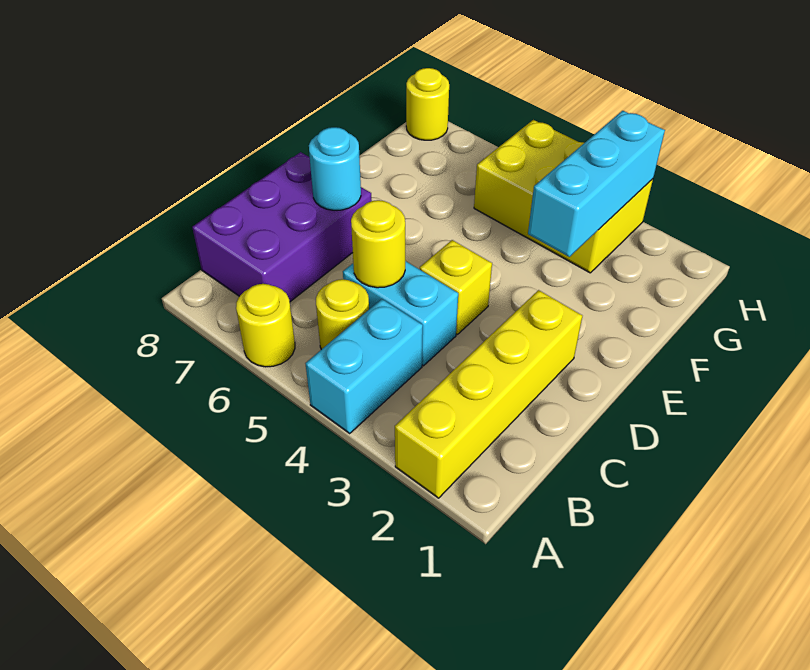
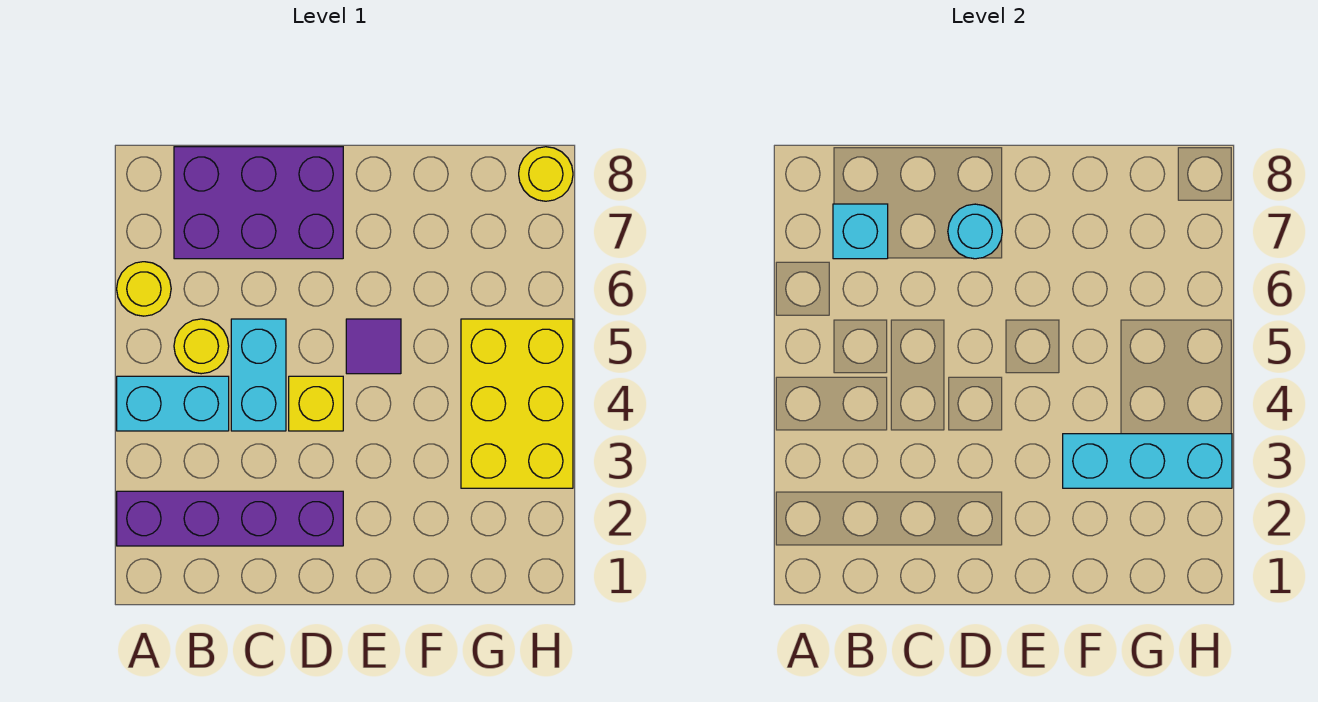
yellow 1x4 brick [395,290,583,498] -> purple 1x4 brick [117,491,343,546]
none -> cyan 1x1 brick [833,204,888,259]
yellow 1x1 round brick [351,200,405,288] -> none
none -> purple 1x1 tile [346,319,401,374]

